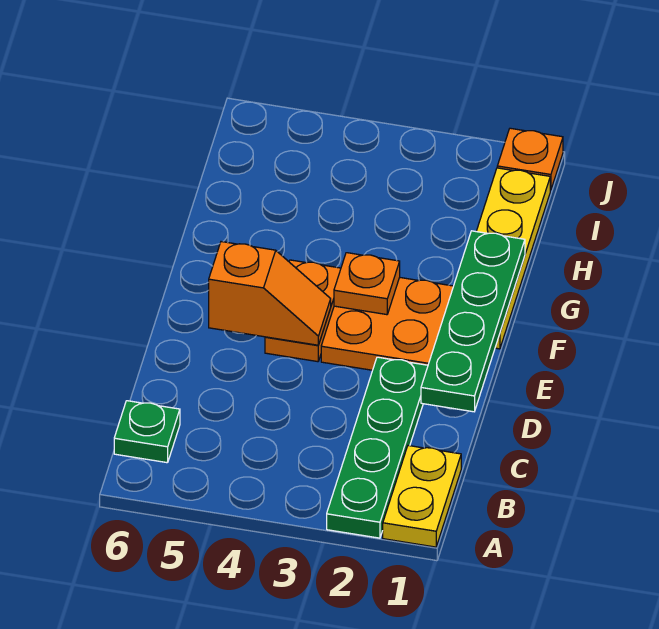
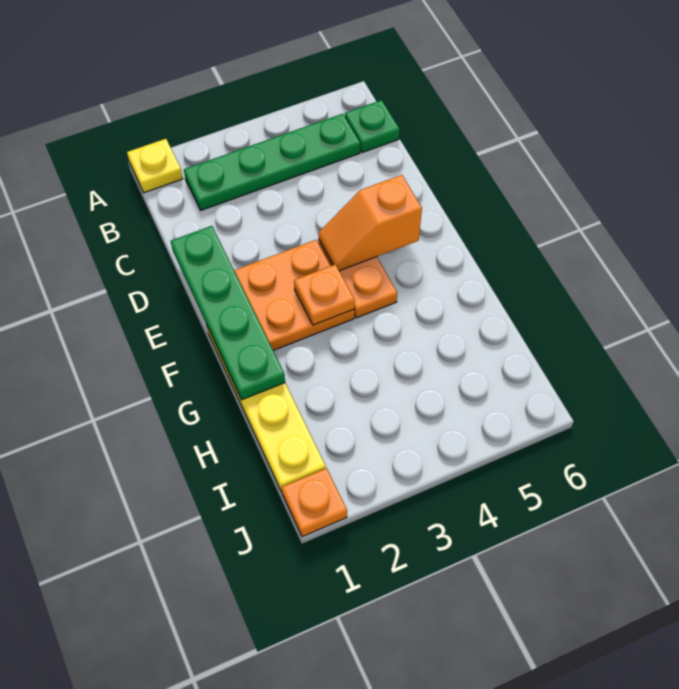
yellow 1x2 plate [383,446,461,547] -> yellow 1x1 plate [127,139,183,193]
green 1x4 plate [327,357,428,538] -> green 1x4 plate turned to [184,114,360,210]

